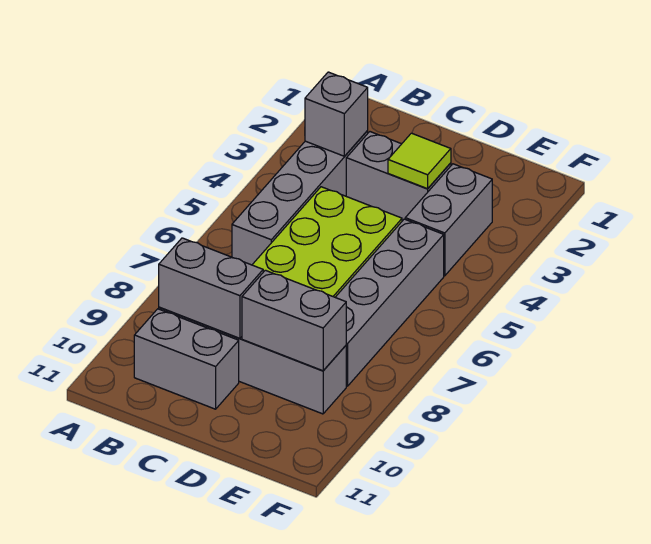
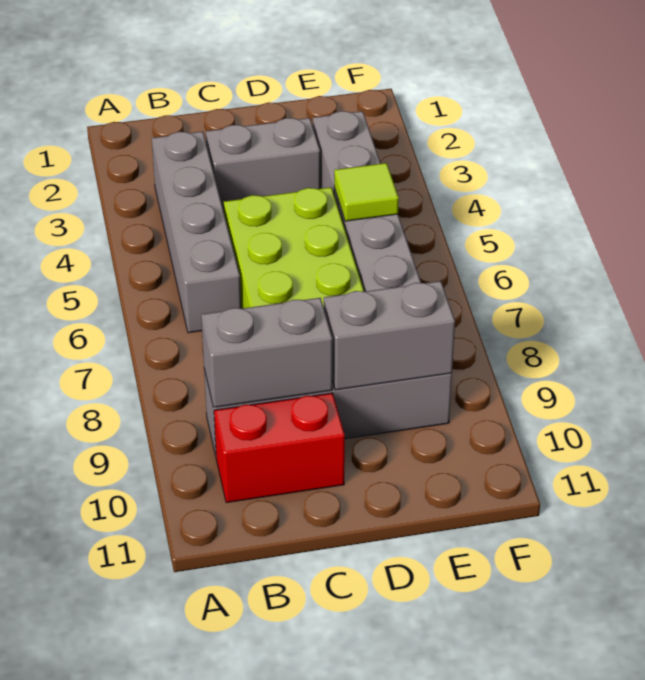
grey 1x1 brick [305,72,368,156] -> none
grey 1x2 brick [134,309,239,409] -> red 1x2 brick [214,393,345,503]
lime 1x1 tile [388,133,451,189] -> lime 1x1 tile moved to [334,163,399,221]

